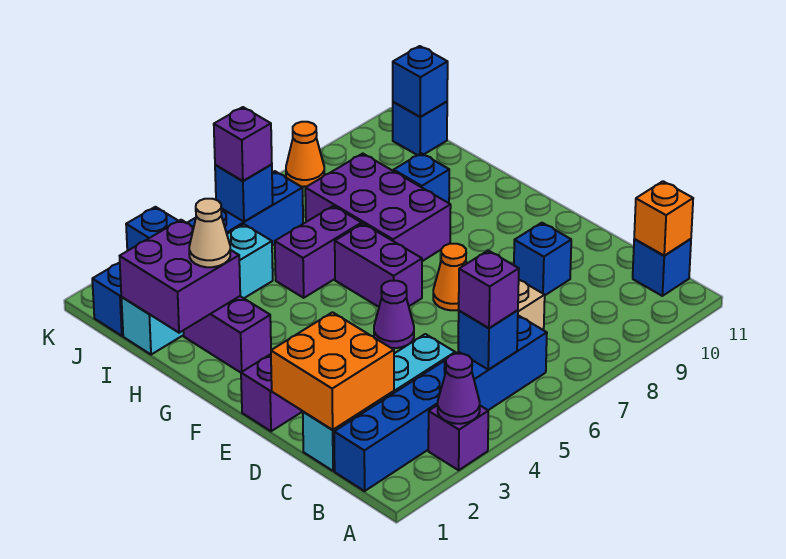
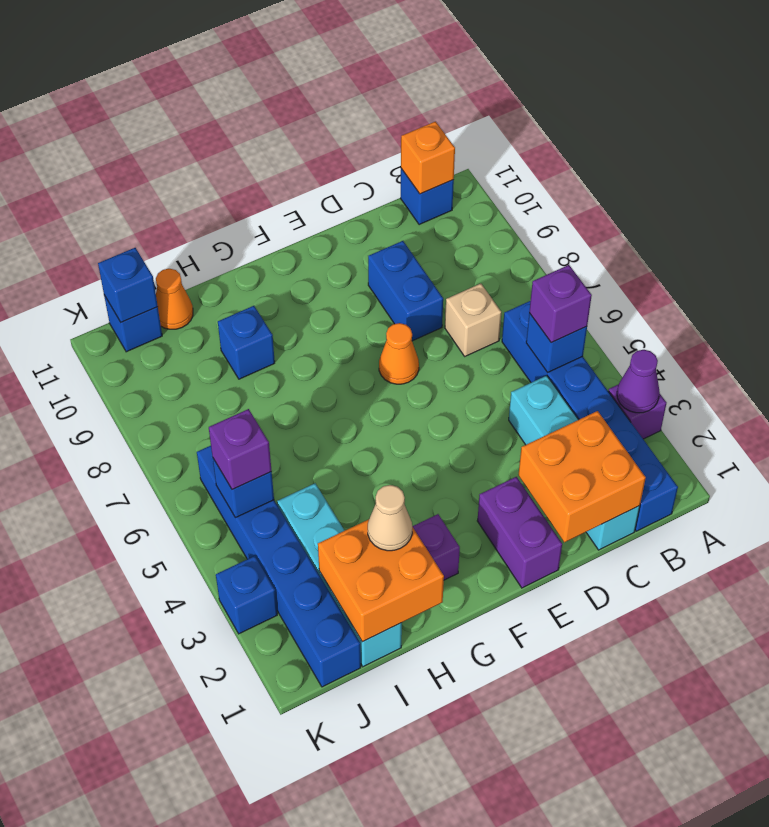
blue 1x1 brick [514,223,571,295] -> blue 1x2 brick [368,241,443,341]
purple 1x1 cone [374,281,414,348] -> none
purple 1x2 brick [335,224,422,307] -> none
purple 2x3 brick [305,154,451,261] -> none
purple 2x2 brick [120,220,240,333] -> orange 2x2 brick [318,519,444,642]
purple 1x2 brick [275,206,362,298] -> none
orange 1x1 cone [286,122,324,187] -> orange 1x1 cone moved to [156,269,193,329]

